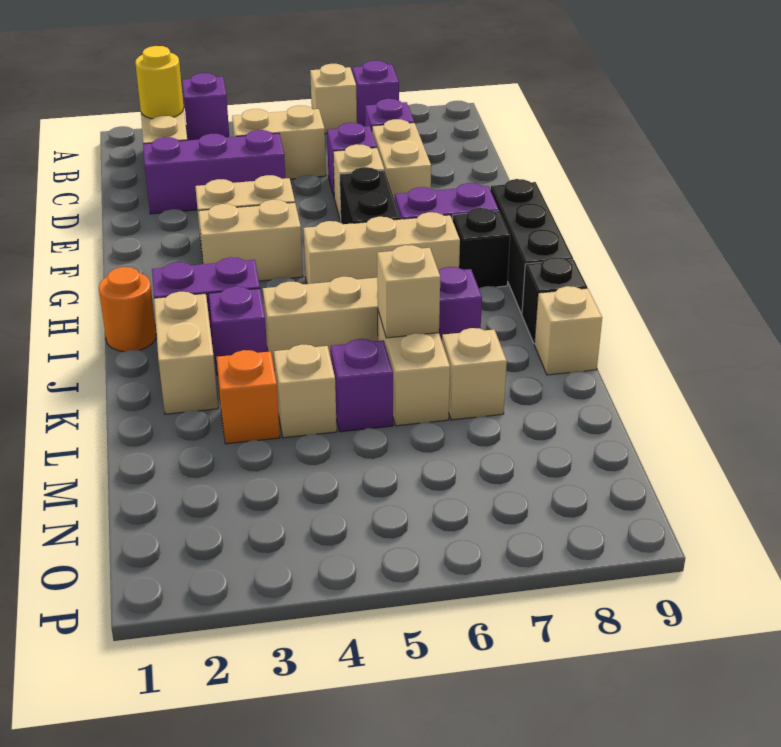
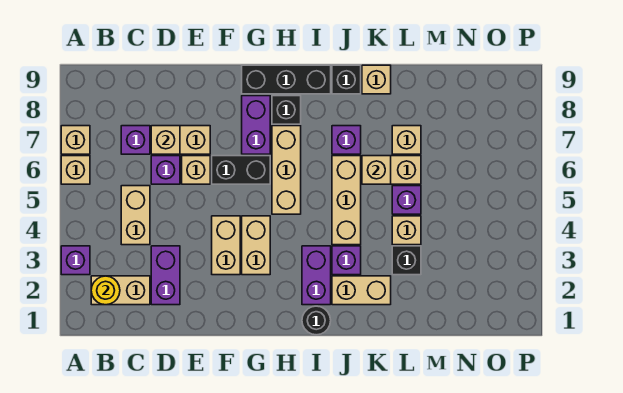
purple 1x1 brick [352,61,399,126] -> tan 1x1 brick [61,126,90,154]
purple 1x3 brick [143,130,285,214] -> purple 1x2 brick [151,246,180,305]
none -> tan 1x1 brick [151,126,180,154]
orange 1x1 round brick [99,267,156,352] -> black 1x1 round brick [302,306,331,335]
orange 1x1 brick [217,350,280,444] -> black 1x1 brick [392,246,421,275]

